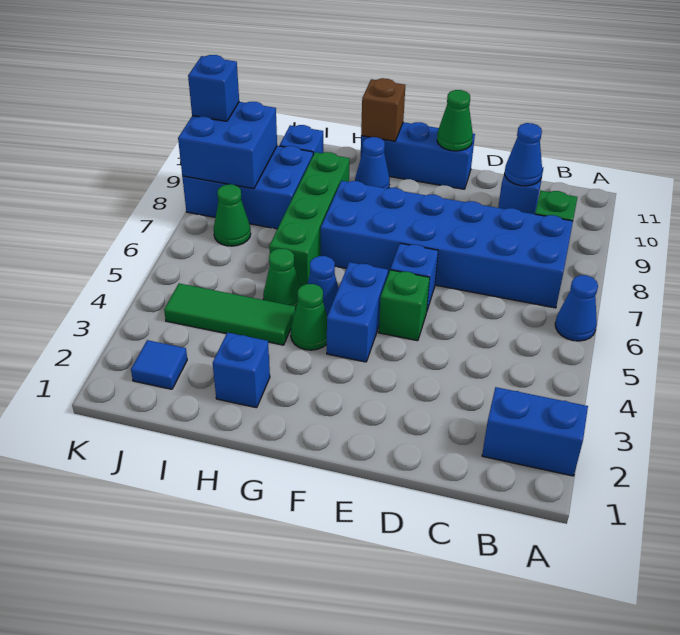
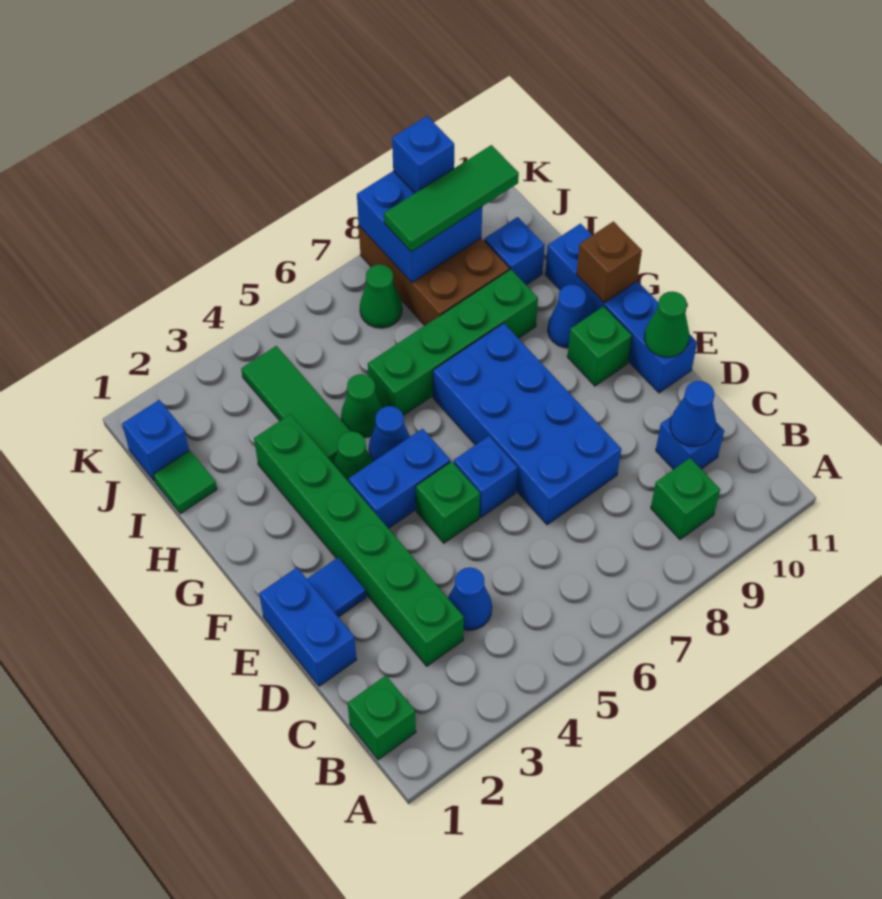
blue 1x2 brick [482,387,588,476] -> blue 1x2 brick moved to [259,568,357,686]
blue 1x1 cone [555,275,598,341] -> blue 1x1 cone moved to [448,567,492,630]
none -> green 1x1 brick [348,676,416,760]
blue 2x6 brick [321,181,573,308] -> blue 2x4 brick [433,323,621,525]
none -> green 1x6 brick [254,414,464,666]
blue 1x3 brick [361,122,475,189] -> blue 1x4 brick [545,224,697,393]
none -> green 1x1 brick [567,306,632,386]
blue 1x1 brick [213,332,270,408] -> blue 1x1 brick moved to [122,400,189,481]
none -> green 1x1 tile [153,450,217,514]
blue 2x3 brick [182,146,313,229] -> brown 2x3 brick [359,226,509,325]
blue 1x1 tile [131,340,187,389] -> blue 1x1 tile moved to [307,557,366,617]
none -> green 1x3 tile [384,145,519,252]

